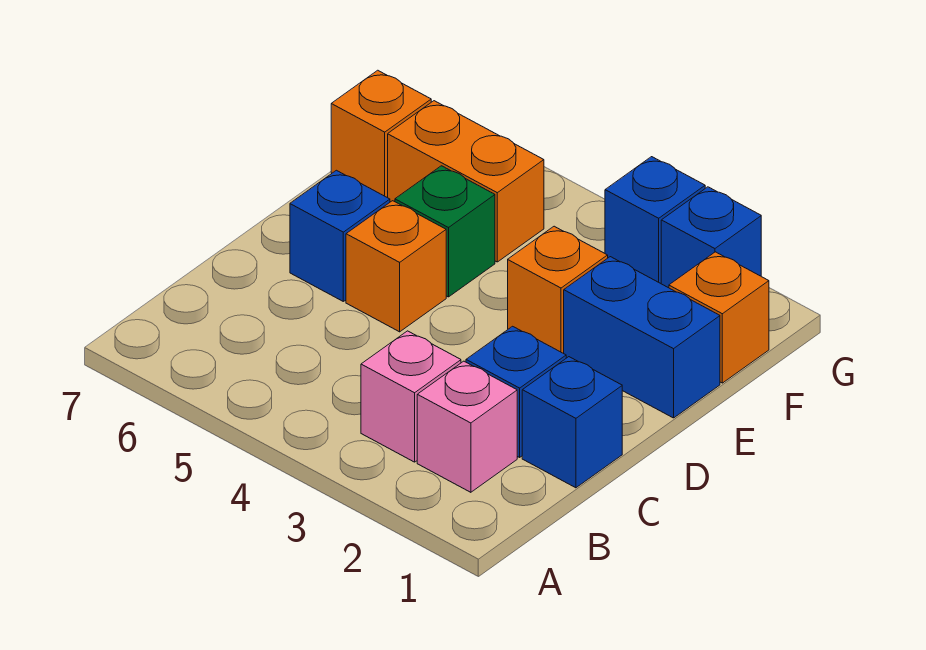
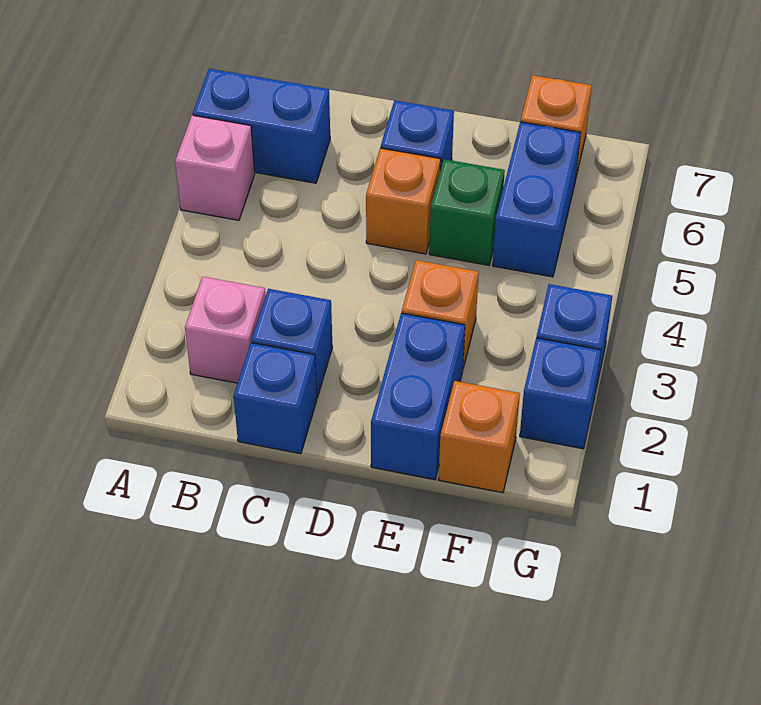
none -> blue 1x2 brick [193,69,330,183]
pink 1x1 brick [361,331,461,462] -> pink 1x1 brick moved to [175,115,255,220]
orange 1x2 brick [388,101,544,262] -> blue 1x2 brick [493,122,581,277]

